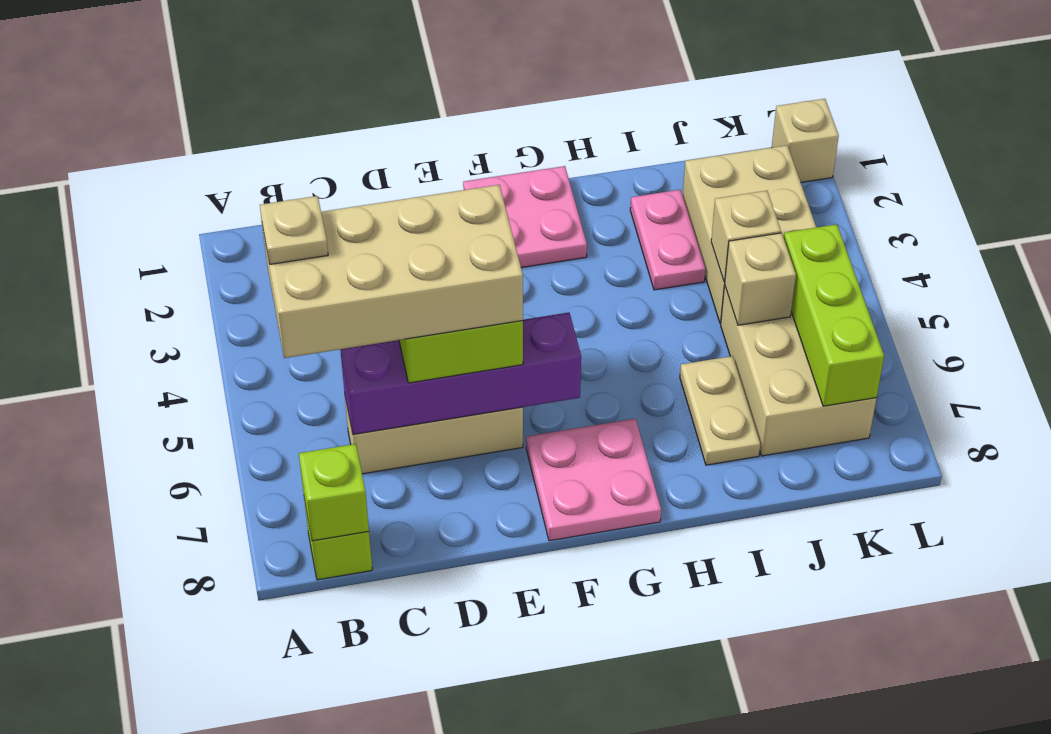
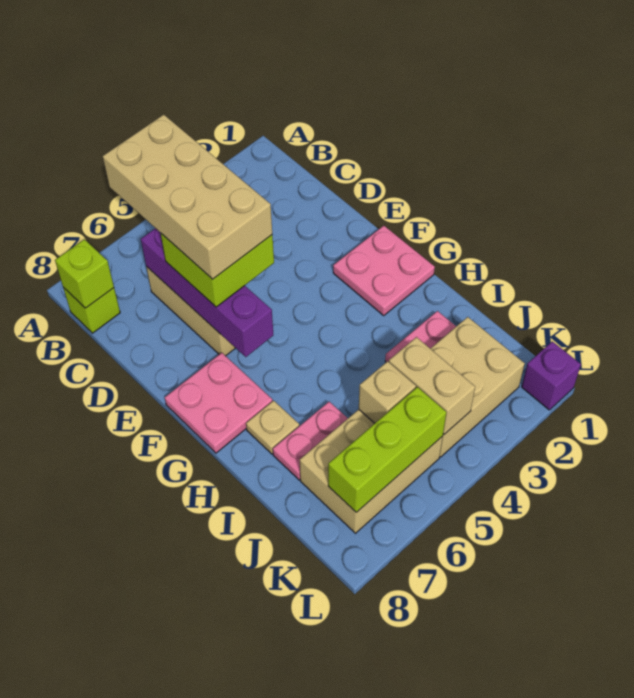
tan 1x1 plate [260,196,328,264] -> tan 1x1 plate moved to [246,401,299,454]
tan 1x2 plate [680,356,760,465] -> pink 1x2 plate [273,402,348,480]
tan 1x1 brick [711,191,781,282] -> tan 1x2 brick [389,337,475,434]
tan 1x1 brick [772,99,839,182] -> purple 1x1 brick [522,341,581,410]

